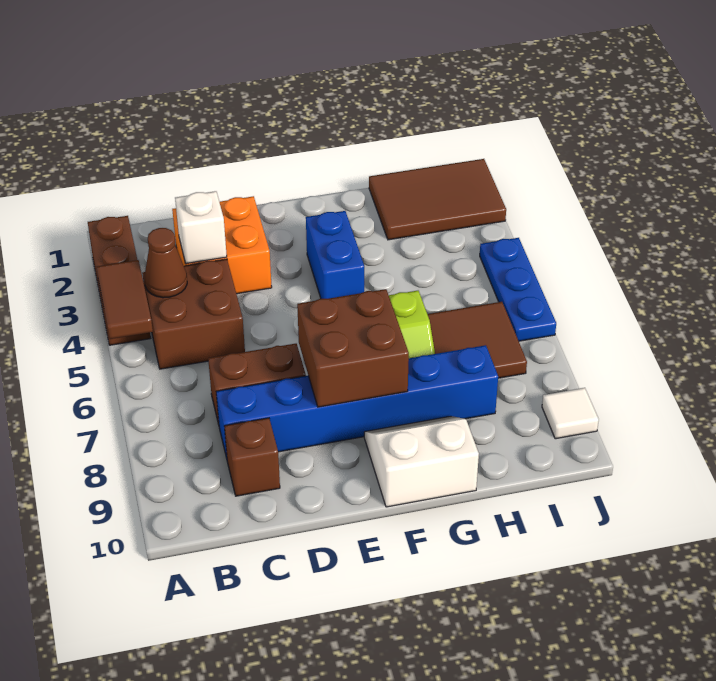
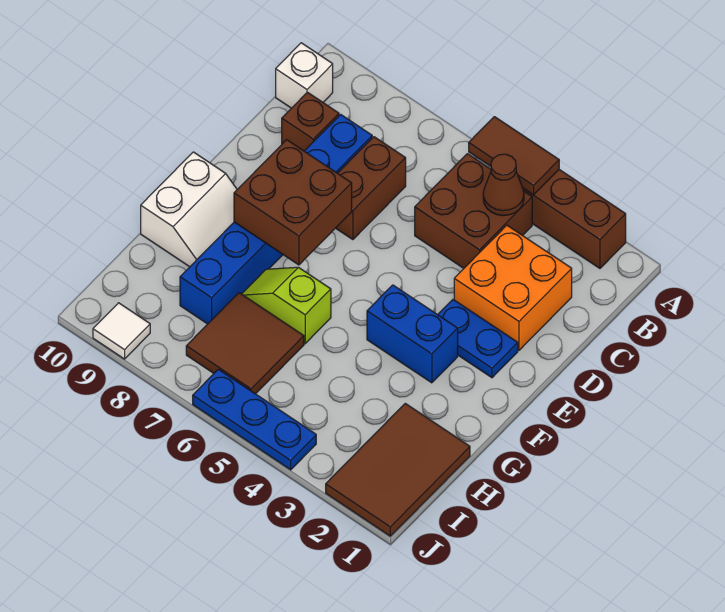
white 1x1 brick [175,191,227,264] -> white 1x1 brick moved to [276,43,333,108]
none -> blue 1x2 plate [438,300,518,378]

